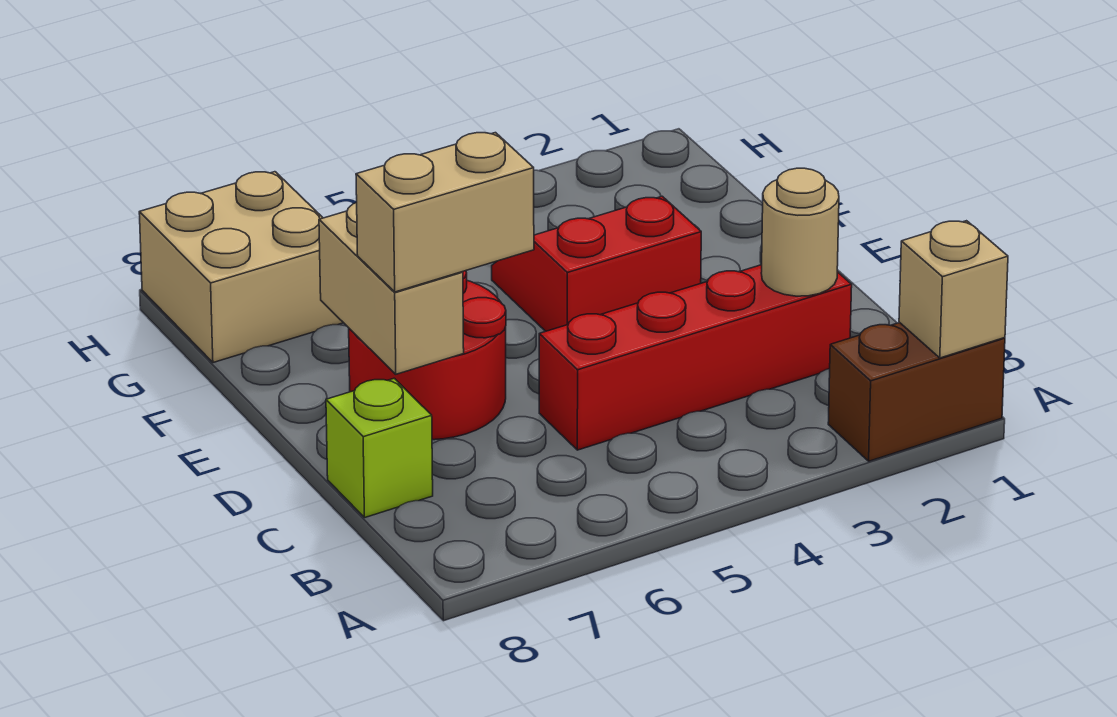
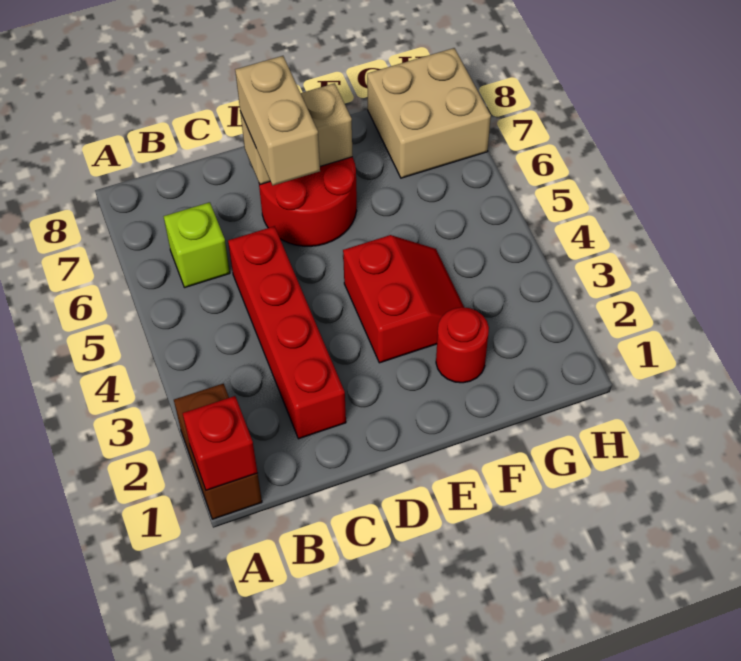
tan 1x1 brick [899,221,1008,358] -> red 1x1 brick [183,396,257,490]
tan 1x1 round brick [761,168,839,296] -> none
lime 1x1 brick [326,378,433,518] -> lime 1x1 brick moved to [164,202,230,288]
none -> red 1x1 round brick [436,307,489,383]

